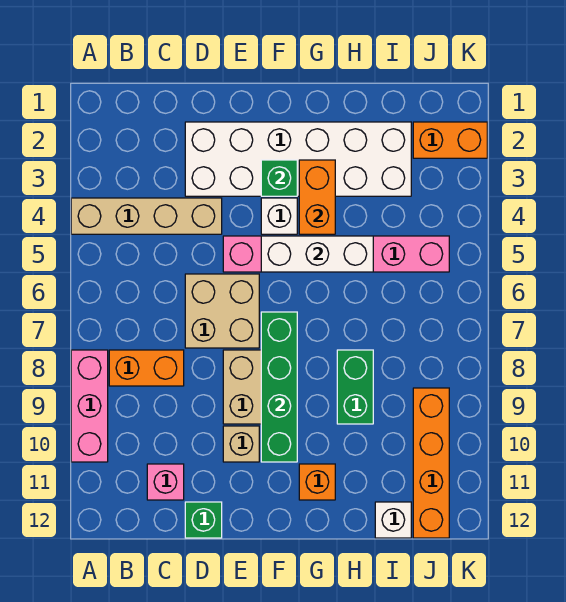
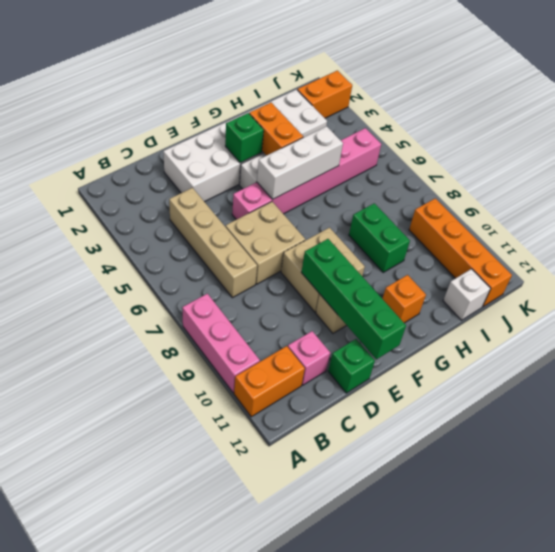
tan 1x4 brick [71,198,222,234] -> tan 1x4 brick turned to [169,188,257,298]
orange 1x2 brick [109,350,184,386] -> orange 1x2 brick moved to [234,346,305,417]
green 1x4 brick [261,312,297,462] -> green 1x4 brick moved to [301,239,406,359]

